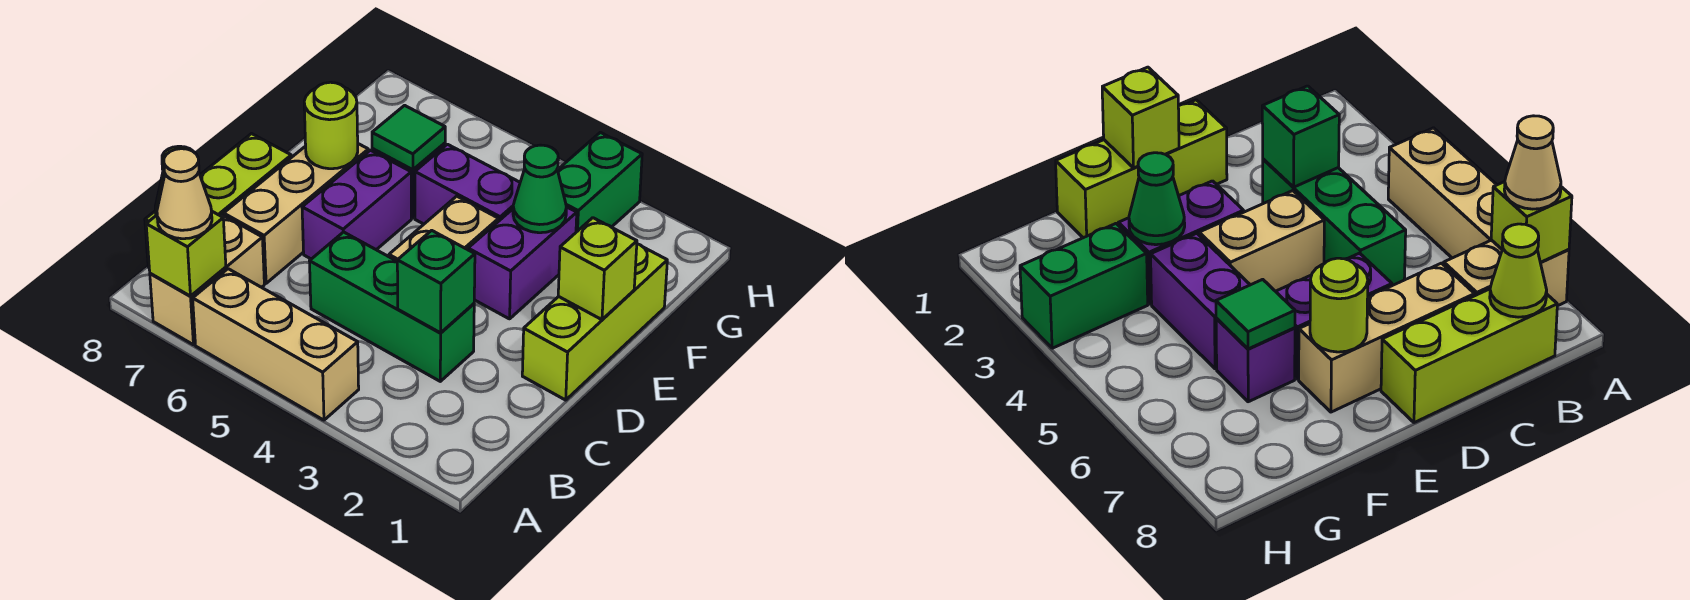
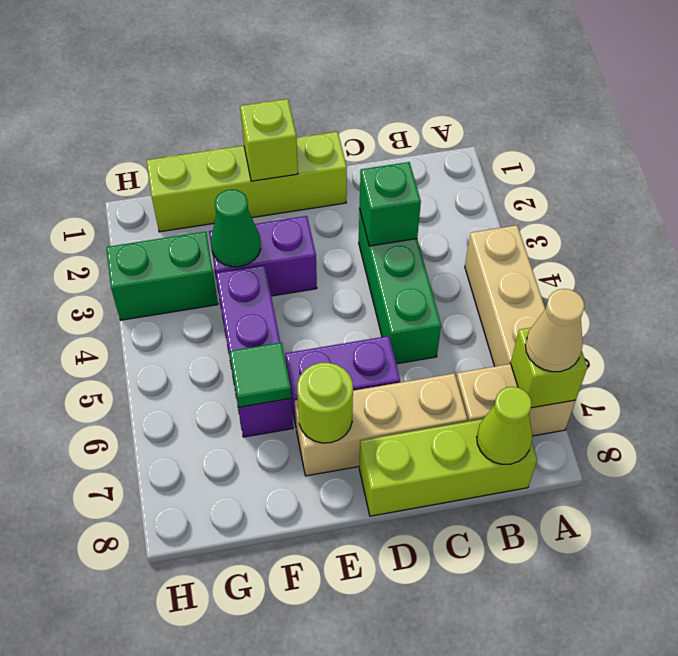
lime 1x3 brick [522,244,667,400] -> lime 1x4 brick [146,132,347,232]
tan 1x2 brick [389,196,499,261] -> none

